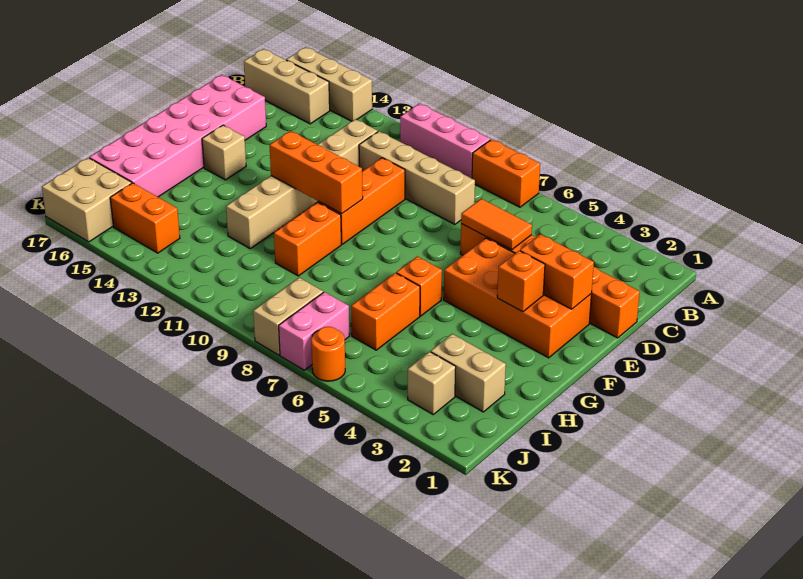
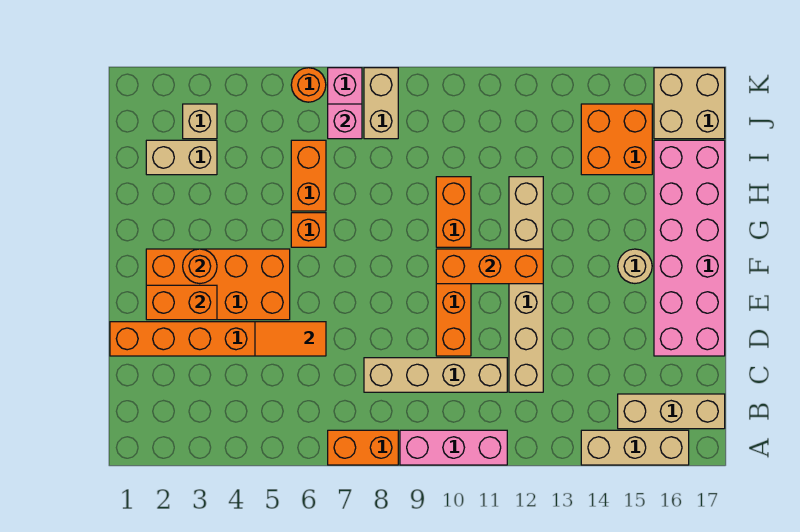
orange 1x1 brick [497,251,545,312] -> orange 1x1 round brick [183,249,217,284]
tan 1x1 brick [202,125,246,180] -> tan 1x1 round brick [618,249,652,283]
none -> pink 1x1 brick [328,104,362,139]
orange 1x2 brick [110,183,180,253] -> orange 2x2 brick [581,104,652,175]

